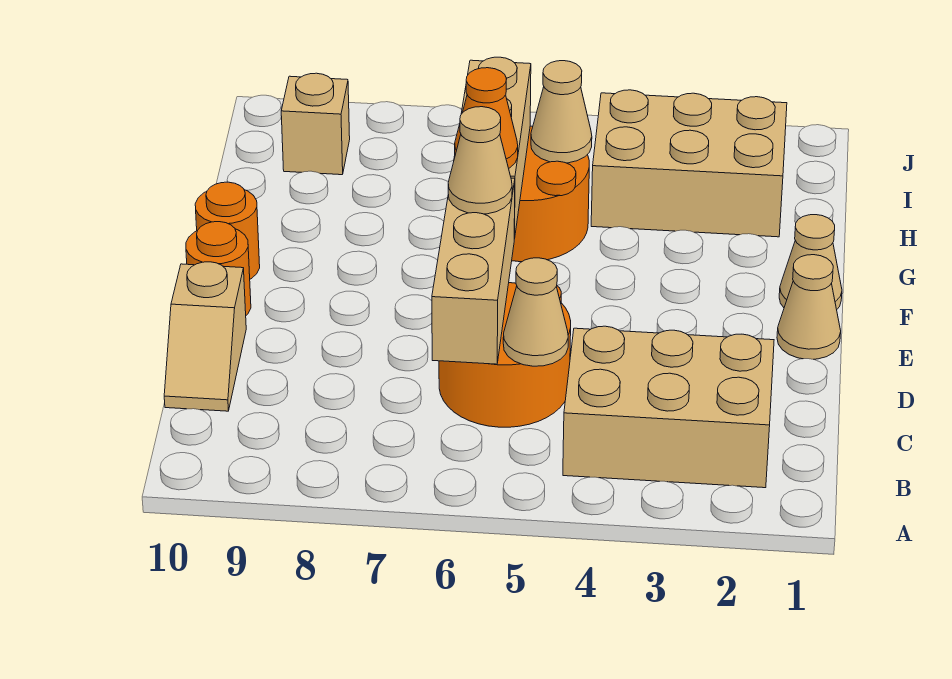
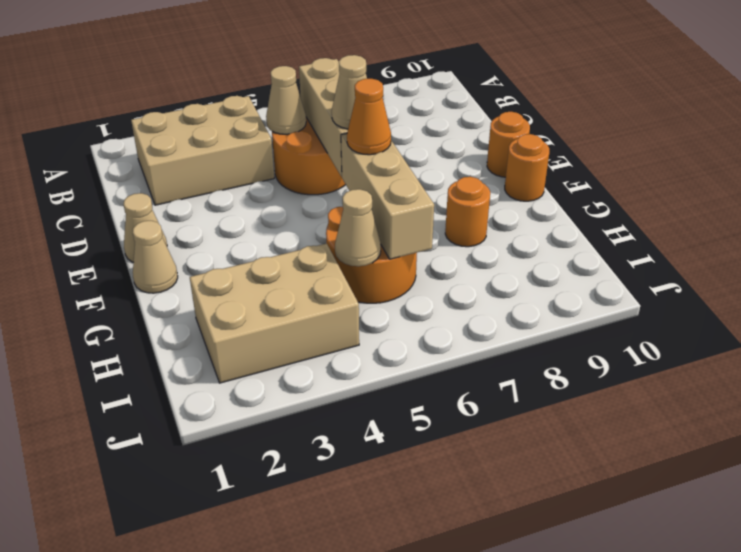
tan 1x2 slope [164,262,246,411] -> none
none -> orange 1x1 round brick [445,177,490,247]
tan 1x1 brick [281,73,350,175] -> none

